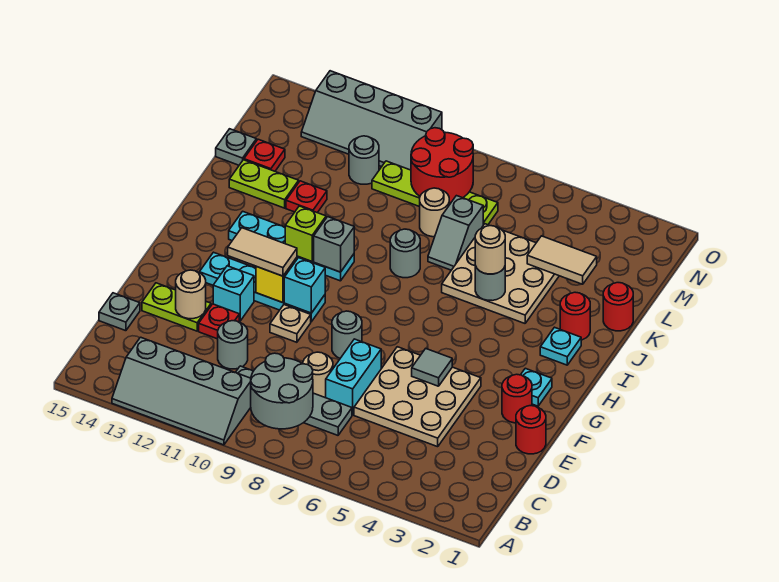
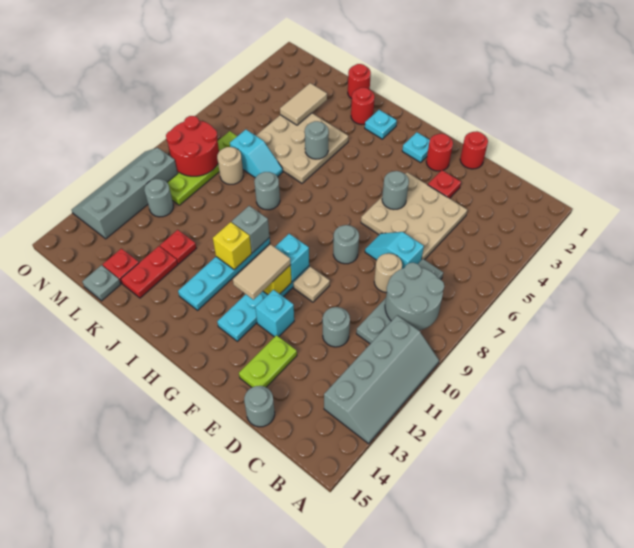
cyan 1x2 brick [326,339,381,415] -> cyan 1x2 slope [365,232,424,269]
grey 1x1 plate [99,293,140,331] -> grey 1x1 round brick [244,386,275,427]
red 1x1 plate [199,304,239,339] -> red 1x1 plate moved to [428,170,461,198]
tan 1x1 round brick [176,270,206,319] -> none
grey 1x1 tile [412,349,452,386] -> grey 1x1 round brick [382,171,409,209]
lime 1x1 brick [285,206,326,261] -> yellow 1x1 brick [213,222,252,270]
tan 1x1 round brick [475,226,505,274] -> none
grey 1x2 slope [428,196,483,270] -> cyan 1x2 slope [230,130,283,178]
lime 1x2 plate [229,160,299,208] -> red 1x2 plate [121,246,178,298]
grey 2x4 slope [301,71,442,170] -> grey 2x4 slope turned to [72,148,178,239]

